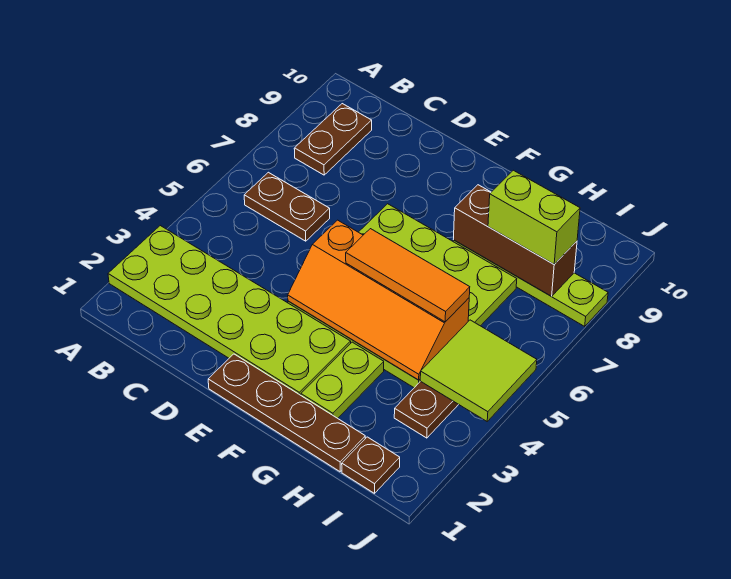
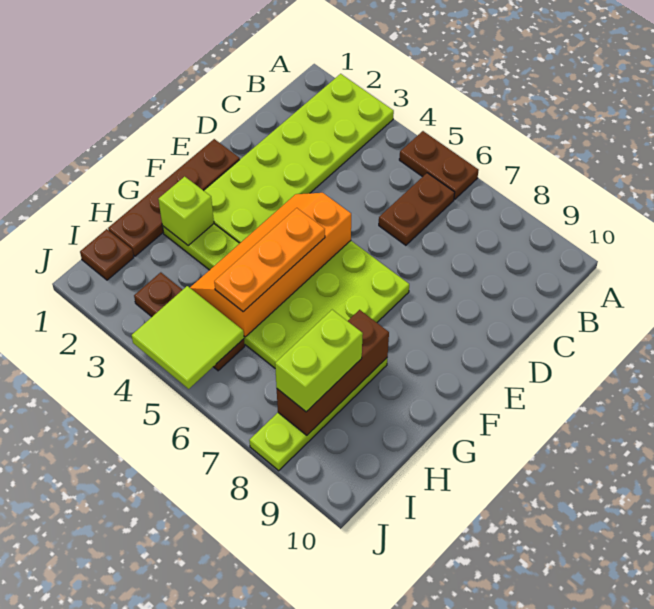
brown 1x2 plate [294,104,372,175] -> brown 1x2 plate moved to [399,131,479,199]
orange 1x3 tile [346,229,470,322] -> orange 1x3 plate [214,208,325,312]
none -> lime 1x1 brick [158,177,214,245]

